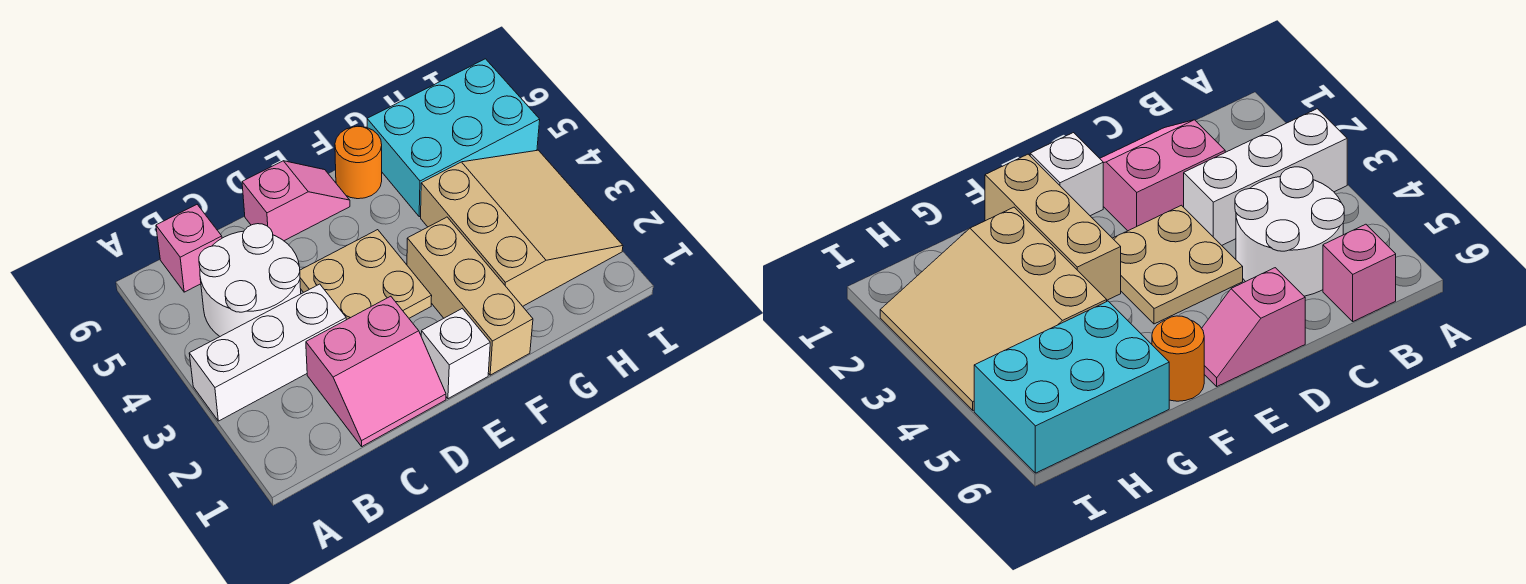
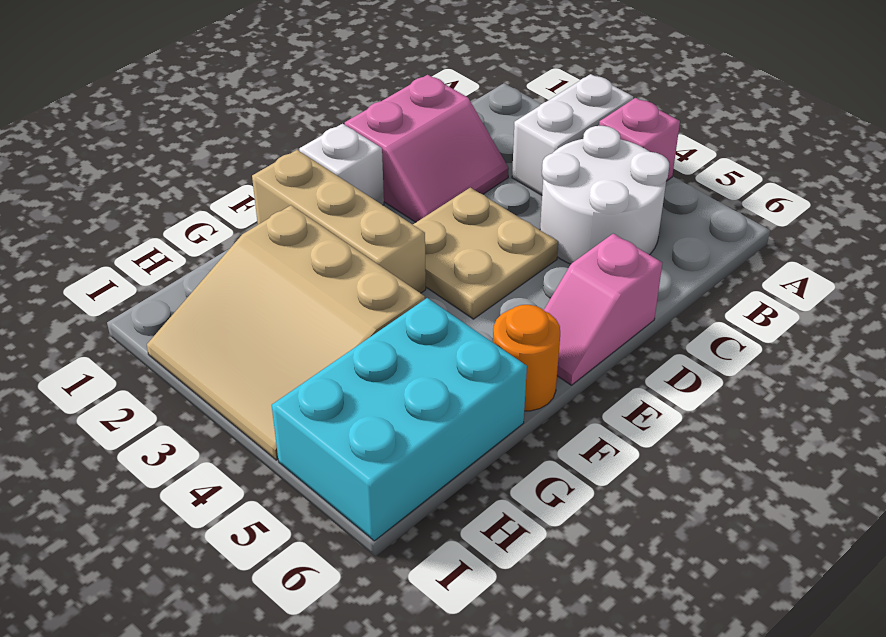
white 1x3 brick [189,284,346,421] -> white 1x2 brick [512,74,633,195]
pink 1x1 brick [156,205,222,292] -> pink 1x1 brick moved to [599,98,680,181]
pink 2x2 slope [306,296,446,446] -> pink 2x2 slope turned to [345,75,509,222]

